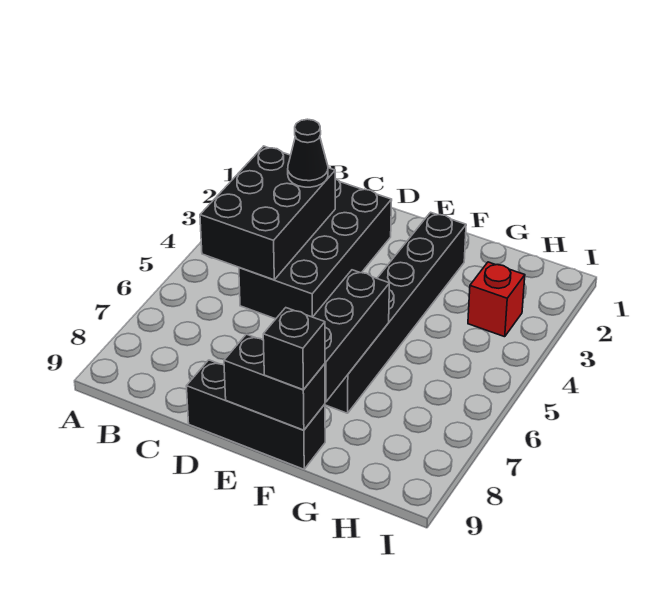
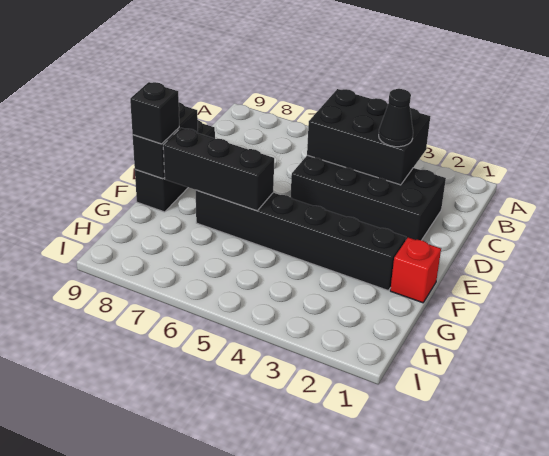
red 1x1 brick [468,262,525,337] -> red 1x1 brick moved to [390,238,441,303]

